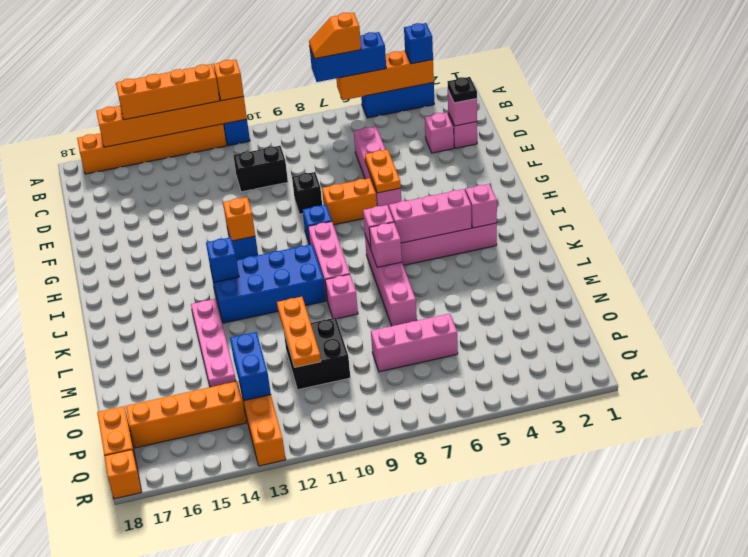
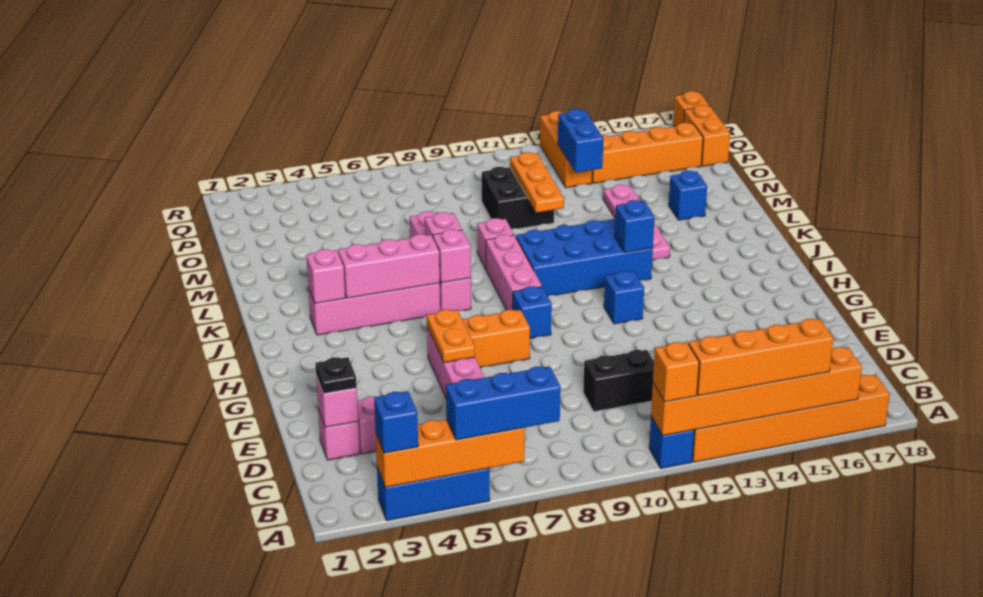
orange 1x2 slope [309,13,361,59] -> none
black 1x1 brick [292,172,322,214] -> none
orange 1x1 brick [223,197,255,241] -> none
none -> blue 1x1 brick [669,171,707,220]
pink 1x3 brick [371,314,458,372] -> none

